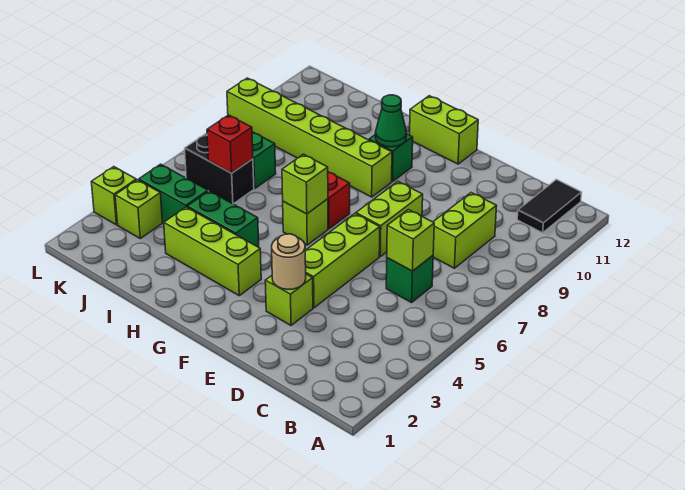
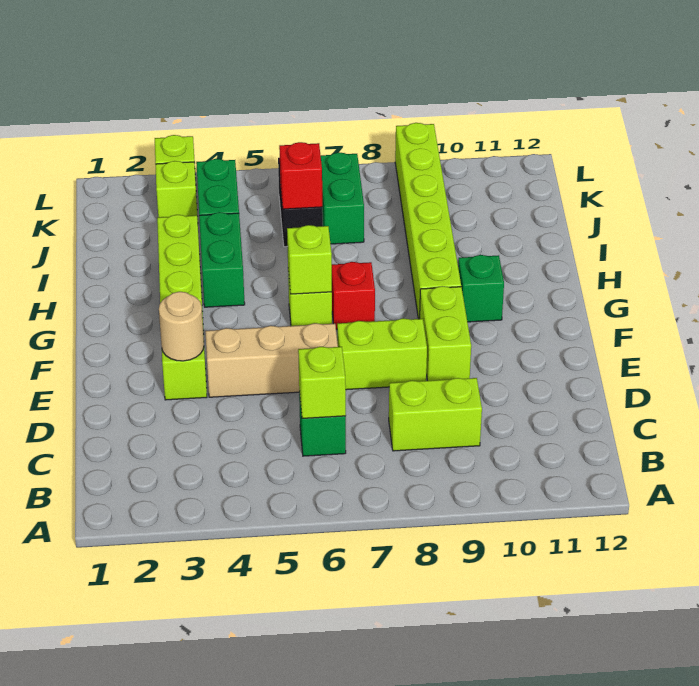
black 1x2 tile [517,179,582,233] -> none
lime 1x3 brick [305,214,380,308] -> tan 1x3 brick [205,323,338,397]
lime 1x2 brick [410,96,478,164] -> lime 1x2 brick moved to [420,286,471,381]
green 1x1 cone [375,95,407,147] -> none

